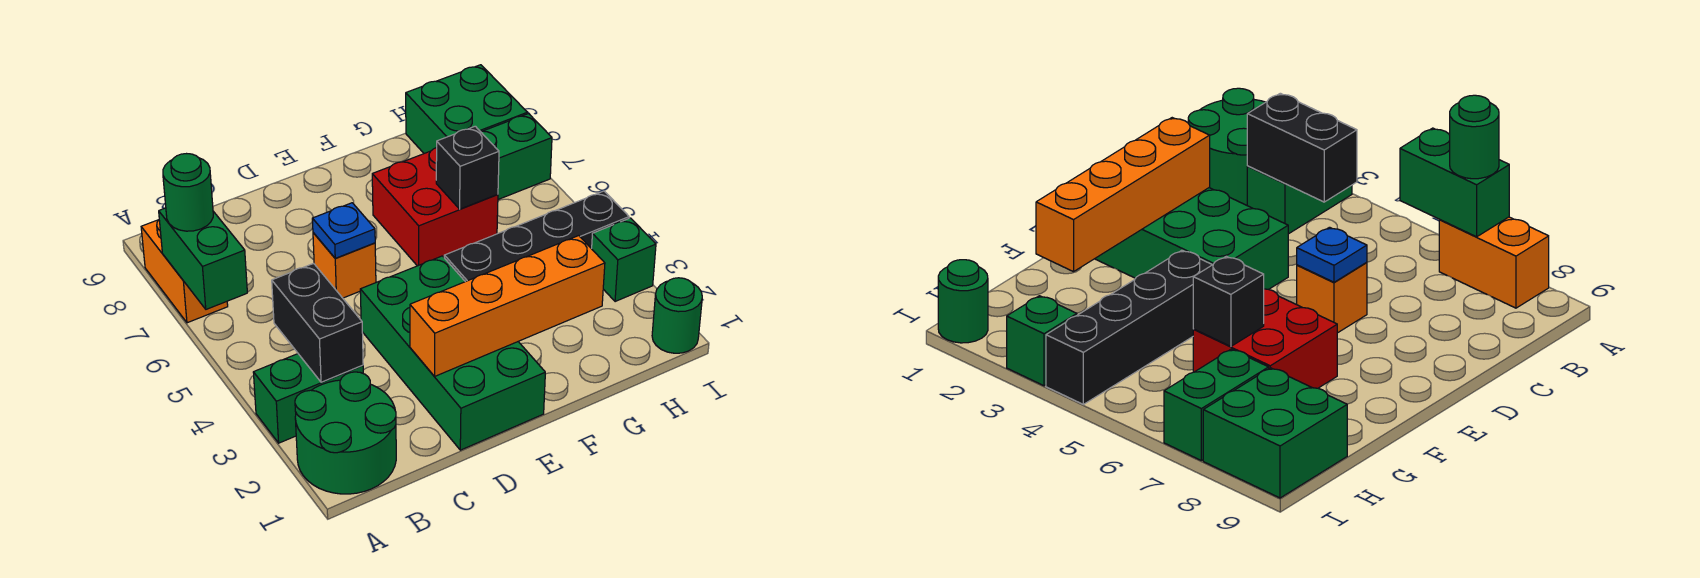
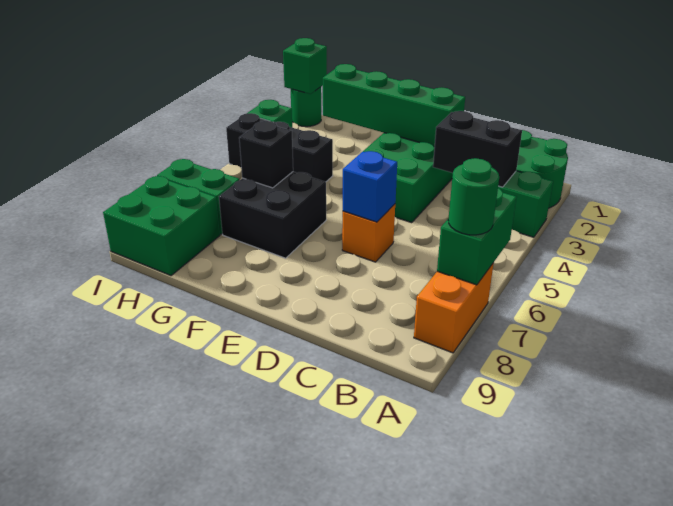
black 1x2 brick [272,263,363,382] -> black 1x2 brick turned to [433,111,522,187]
orange 1x4 brick [410,236,605,376] -> green 1x4 brick [323,64,465,147]
blue 1x1 plate [312,203,375,258] -> blue 1x1 brick [343,151,397,222]
black 1x4 brick [444,191,629,282] -> black 1x3 brick [226,113,333,182]
red 2x2 brick [372,148,498,266] -> black 2x2 brick [219,172,326,258]
none -> green 1x1 brick [283,38,327,94]

